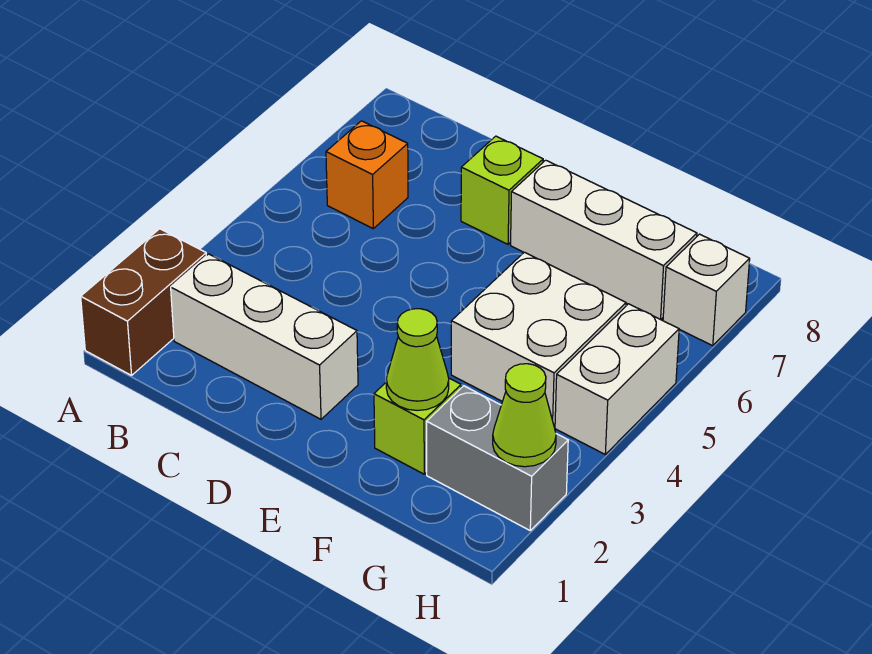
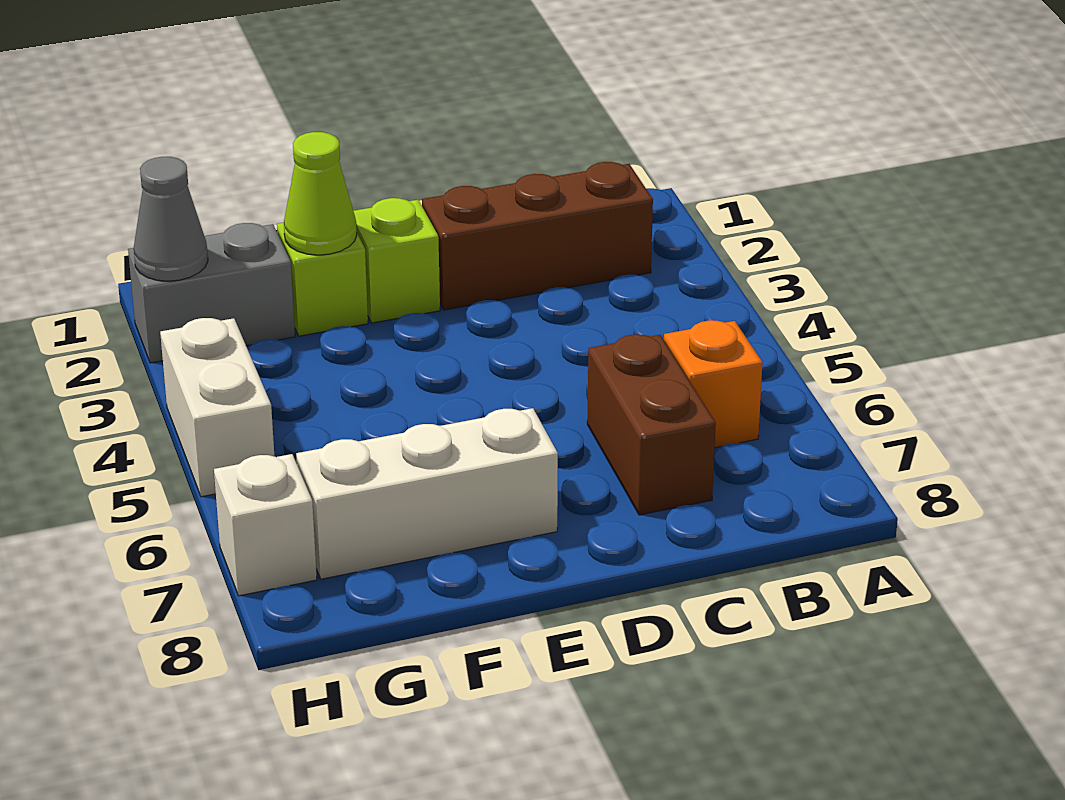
brown 1x2 brick [81,229,206,375] -> brown 1x2 brick moved to [587,334,716,515]
white 1x3 brick [171,254,358,419] -> brown 1x3 brick [422,162,653,310]
lime 1x1 brick [461,136,543,244] -> lime 1x1 brick moved to [354,198,440,323]
white 2x2 brick [451,252,626,425] -> none
lime 1x1 cone [493,364,556,467] -> grey 1x1 cone [134,157,208,281]

